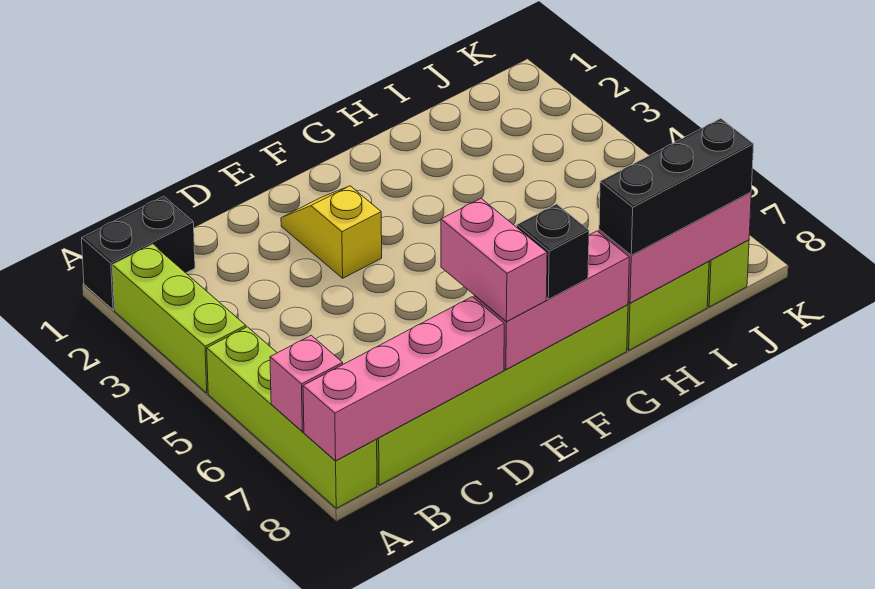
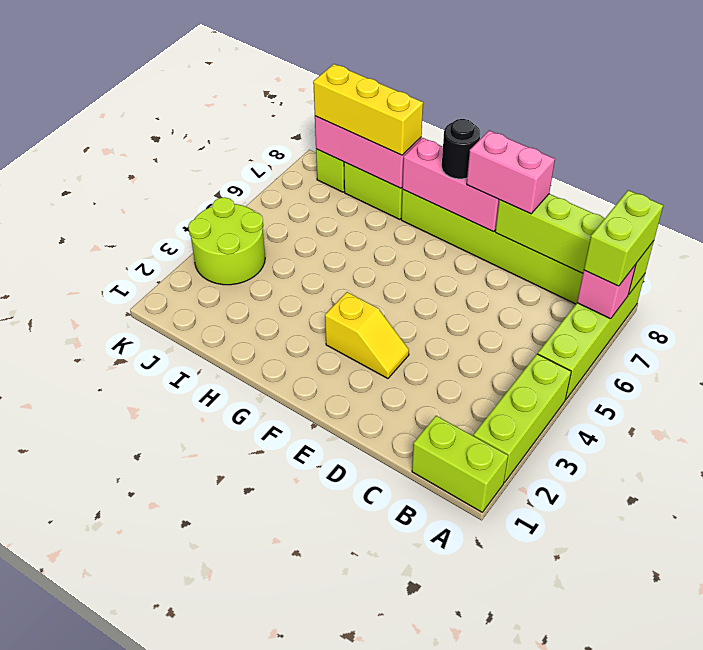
black 1x2 brick [82,196,195,310] -> lime 1x2 brick [412,416,508,512]
none -> lime 1x2 brick [584,190,663,286]
pink 1x4 brick [303,297,504,461] -> lime 1x4 brick [495,194,654,295]
yellow 1x2 slope [281,186,382,278] -> yellow 1x2 slope turned to [325,292,409,379]
pink 1x2 brick [441,199,547,322] -> pink 1x2 brick turned to [467,131,555,214]
black 1x1 brick [517,204,589,299] -> black 1x1 round brick [442,119,480,179]
black 1x3 brick [599,119,754,255] -> yellow 1x3 brick [313,64,423,155]
none -> lime 2x2 round brick [188,197,265,285]

